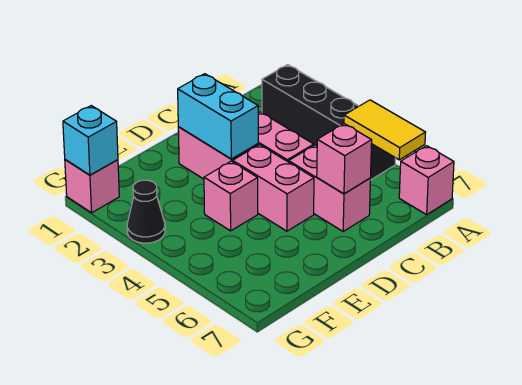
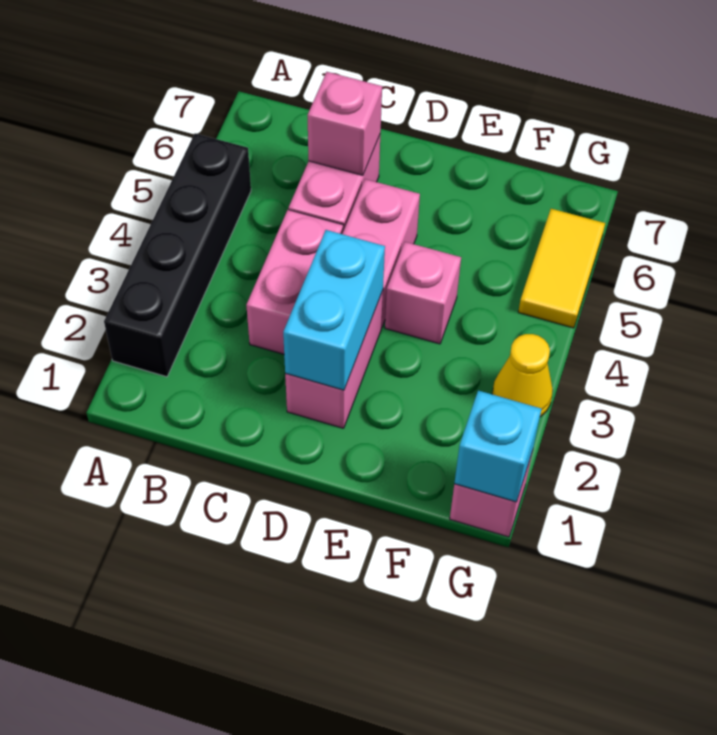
yellow 1x2 tile [344,100,426,160] -> yellow 1x2 tile moved to [518,209,605,328]
pink 1x1 brick [399,146,454,215] -> none
black 1x1 cone [127,180,165,243] -> yellow 1x1 cone [492,334,553,417]

